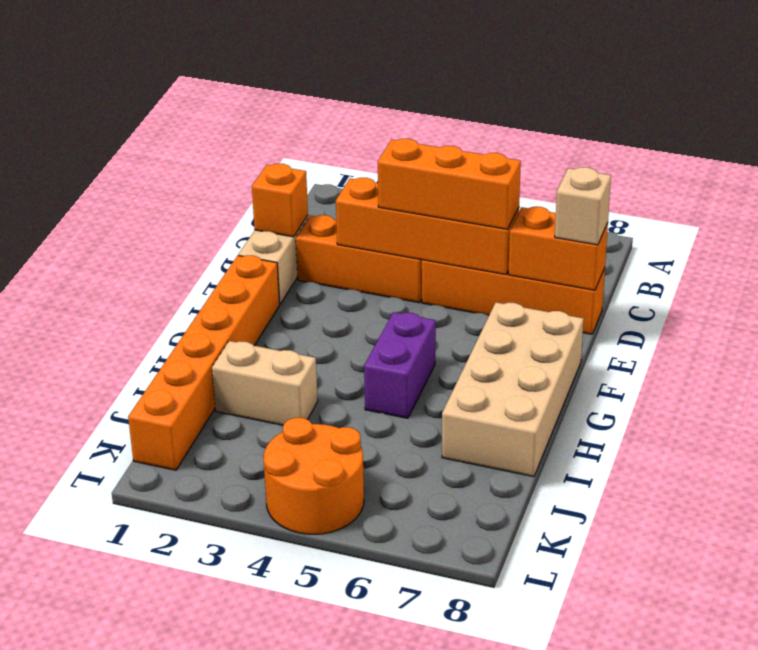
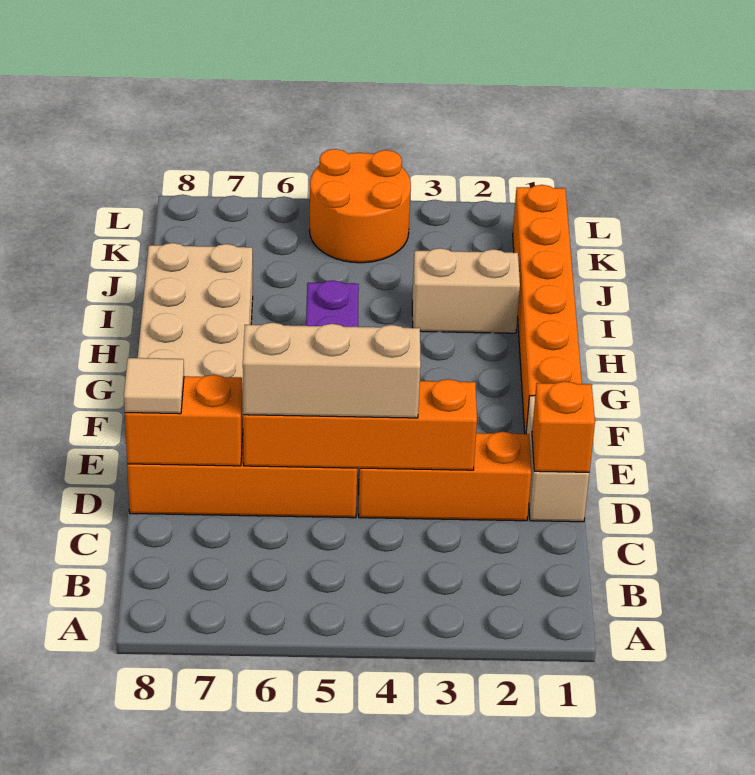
orange 1x3 brick [378,138,521,229] -> tan 1x3 brick [243,323,421,418]
tan 1x1 brick [555,167,611,245] -> tan 1x1 tile [124,358,184,414]

